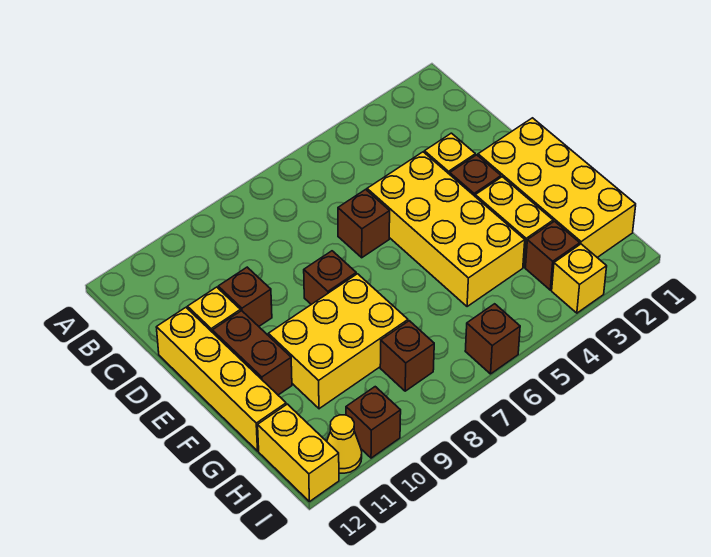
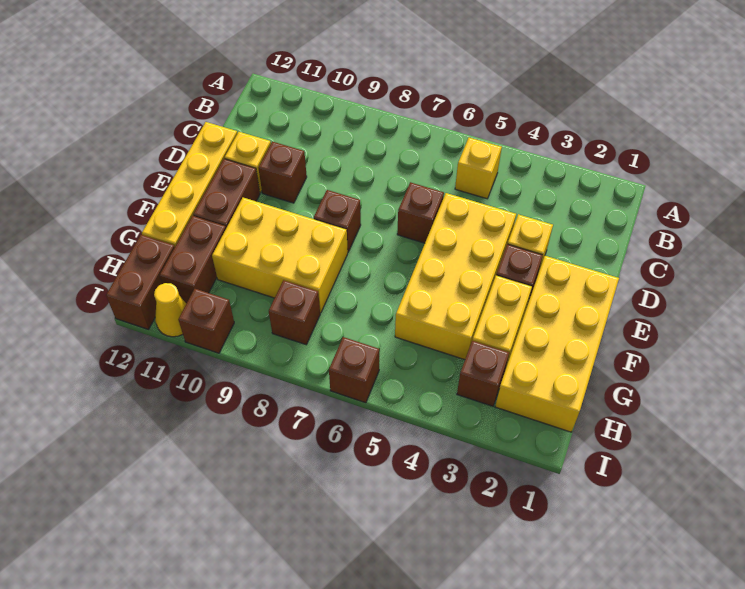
none -> brown 1x2 brick [160,216,226,303]
yellow 1x2 brick [258,404,339,502] -> brown 1x2 brick [106,235,175,329]
yellow 1x1 brick [552,244,607,313] -> yellow 1x1 brick moved to [455,138,502,199]

